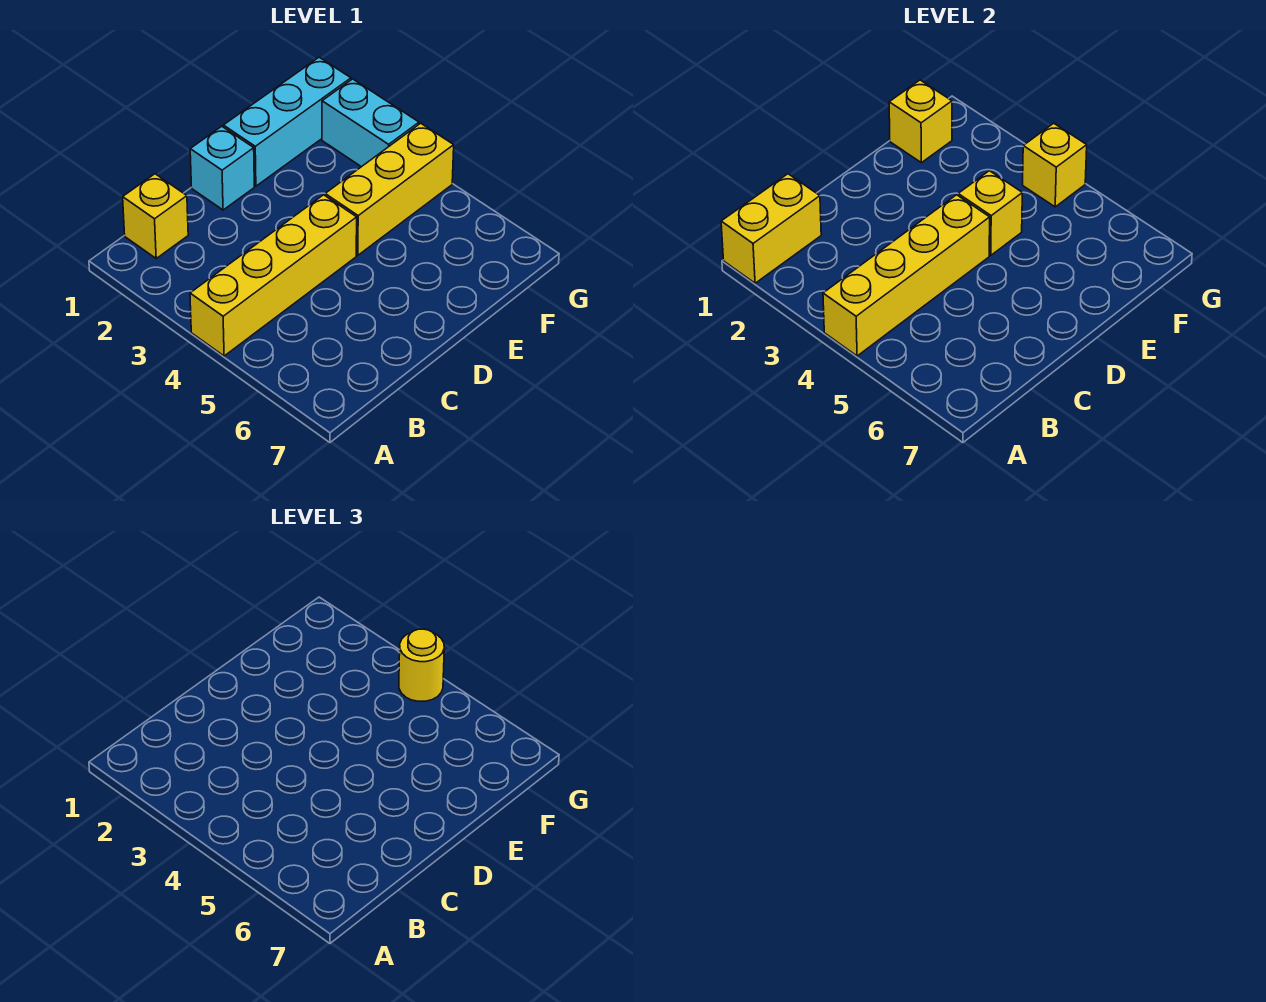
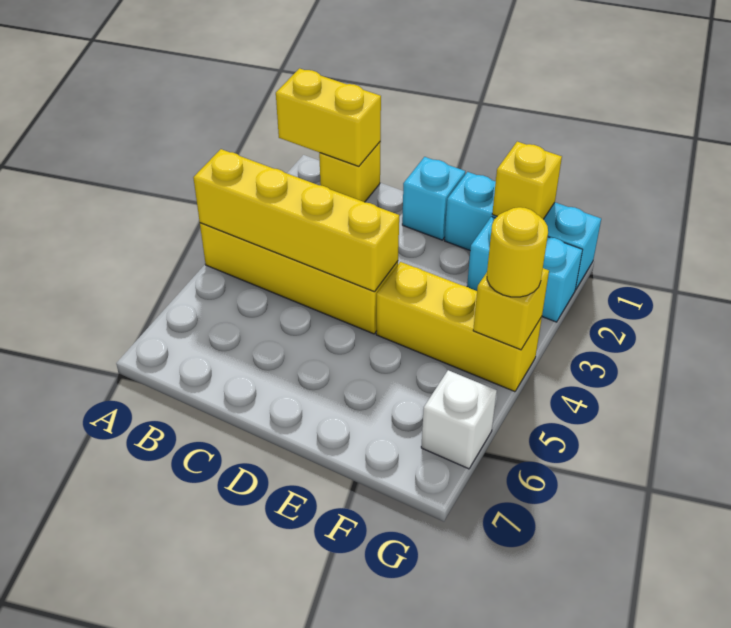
yellow 1x1 brick [958,171,1022,255] -> none
cyan 1x2 brick [322,79,419,167] -> cyan 1x2 brick turned to [467,217,582,322]
none -> white 1x1 brick [421,370,497,469]

